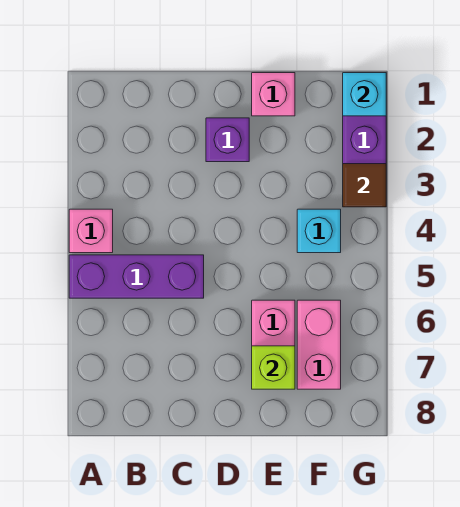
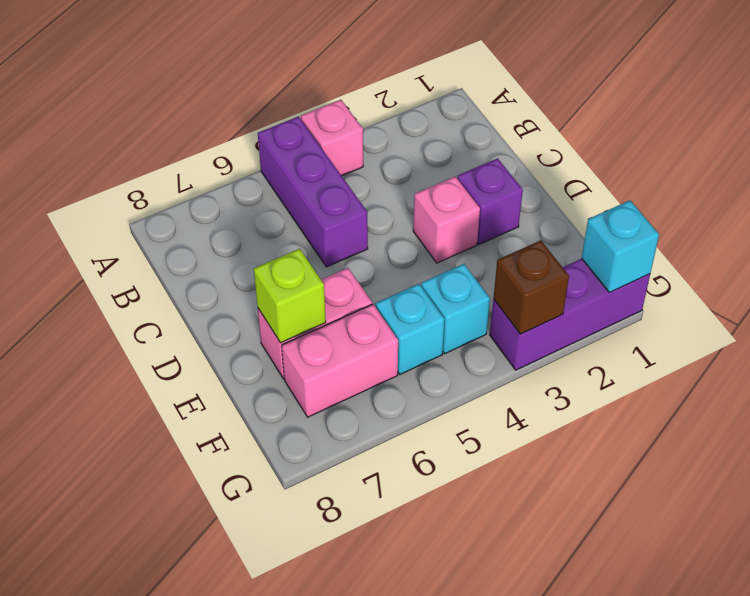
pink 1x1 brick [252,73,295,116] -> pink 1x1 brick moved to [413,176,480,263]
none -> cyan 1x1 brick [376,284,445,374]
brown 1x1 tile [343,164,386,207] -> brown 1x1 brick [493,240,569,334]

